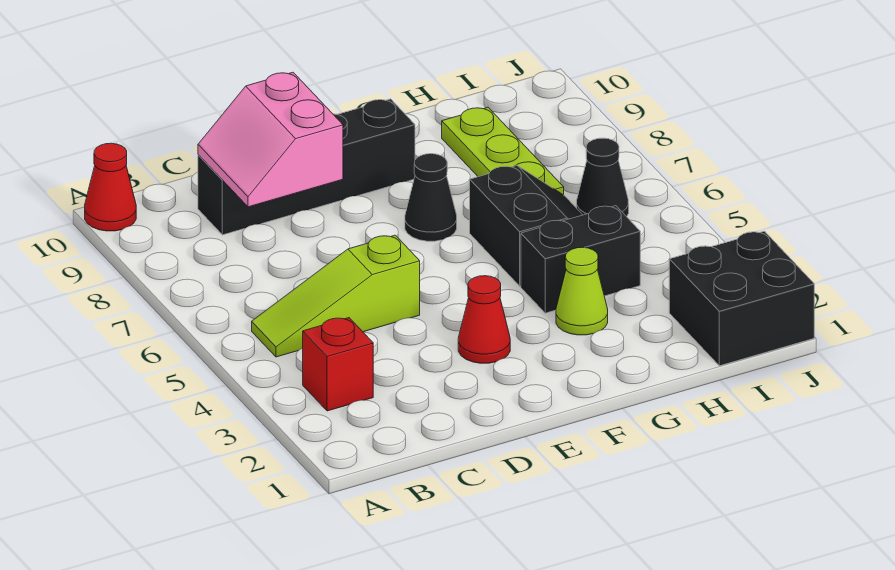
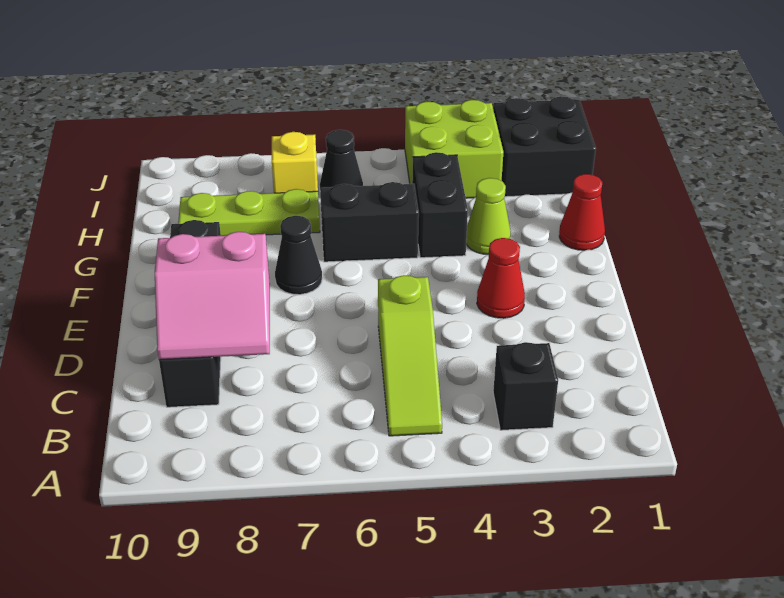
red 1x1 cone [85,143,136,231] -> red 1x1 cone moved to [559,174,605,250]
red 1x1 brick [303,318,373,411] -> black 1x1 brick [493,342,558,430]
none -> lime 2x2 brick [405,100,503,198]
none -> yellow 1x1 brick [272,132,318,193]

